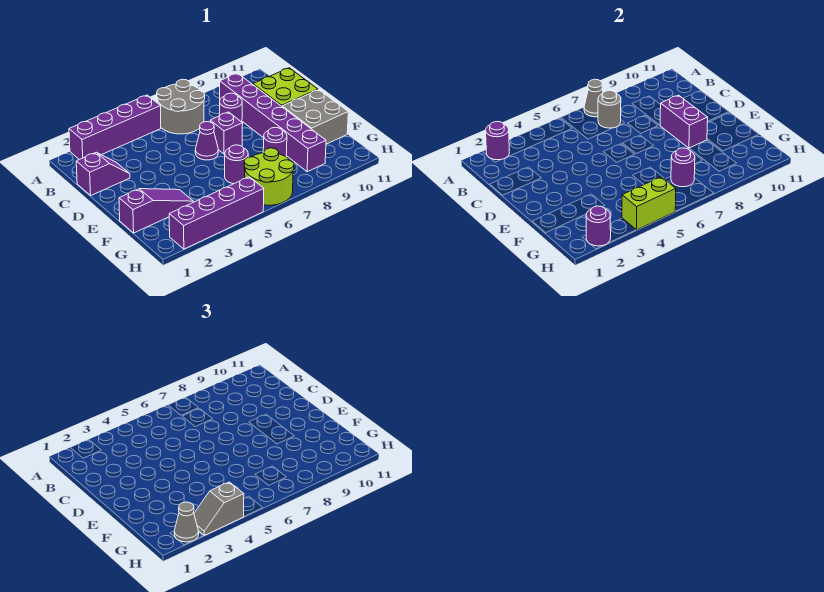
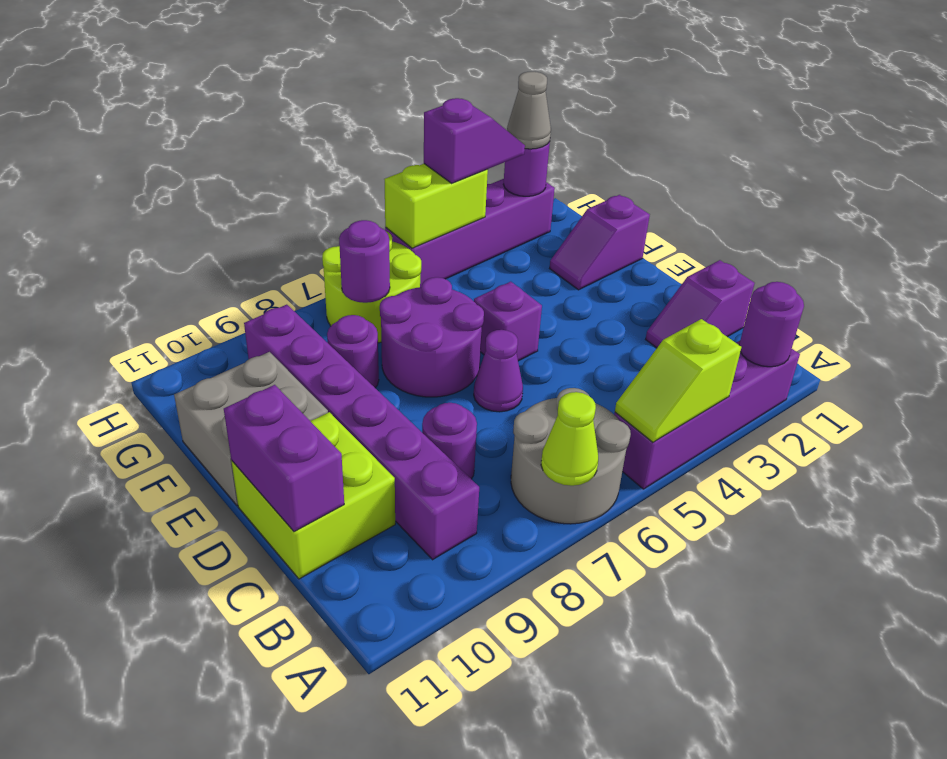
none -> lime 1x2 slope [615,319,741,442]
grey 1x1 cone [584,79,603,117] -> lime 1x1 cone [541,392,598,486]
grey 1x1 round brick [598,91,621,128] -> none
purple 1x1 brick [210,112,243,154] -> purple 1x1 brick moved to [474,282,542,361]
purple 1x2 brick [660,95,708,148] -> purple 1x2 brick moved to [224,385,344,532]
purple 1x3 slope [119,189,194,233] -> purple 1x2 slope [550,195,650,290]
purple 1x1 round brick [225,145,248,184] -> purple 2x2 round brick [380,277,484,397]
grey 1x2 slope [194,482,244,535] -> purple 1x2 slope [424,98,525,183]

